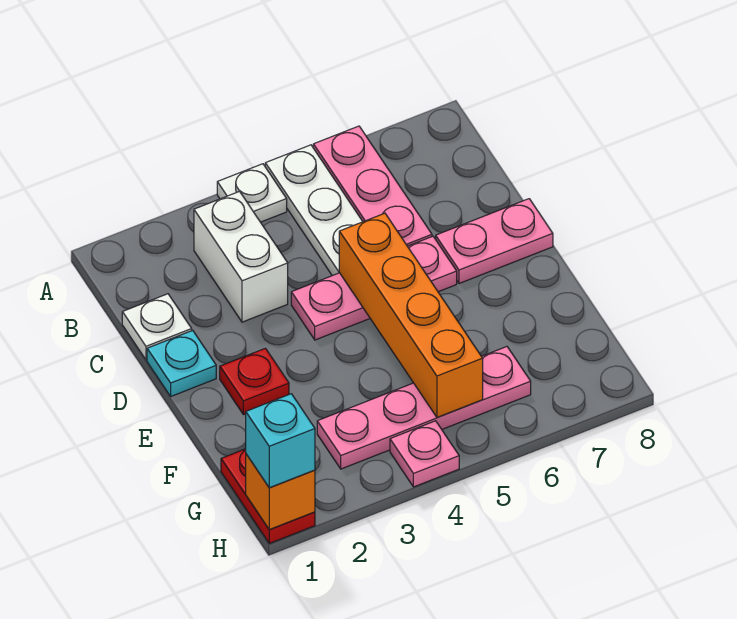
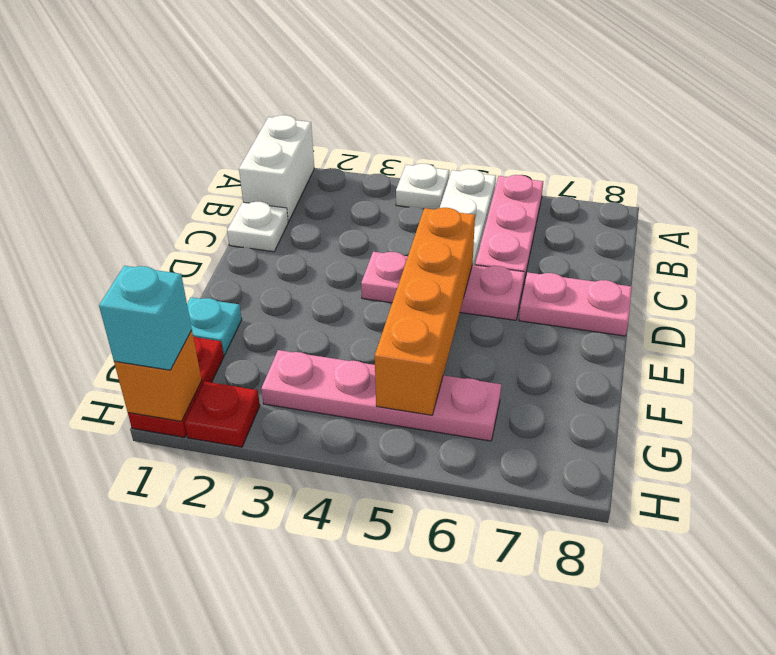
white 1x2 brick [194,191,288,322] -> white 1x2 brick moved to [239,115,314,222]
cyan 1x1 plate [147,330,216,396] -> cyan 1x1 plate moved to [187,297,242,355]
red 1x1 plate [220,348,289,414] -> red 1x1 plate moved to [185,382,260,447]
pink 1x1 plate [390,421,459,487] -> none

